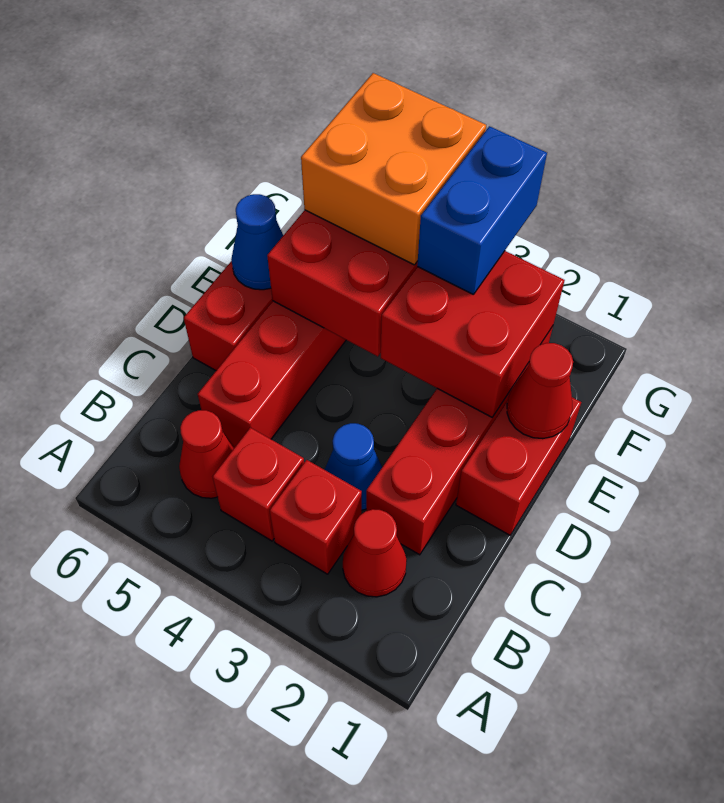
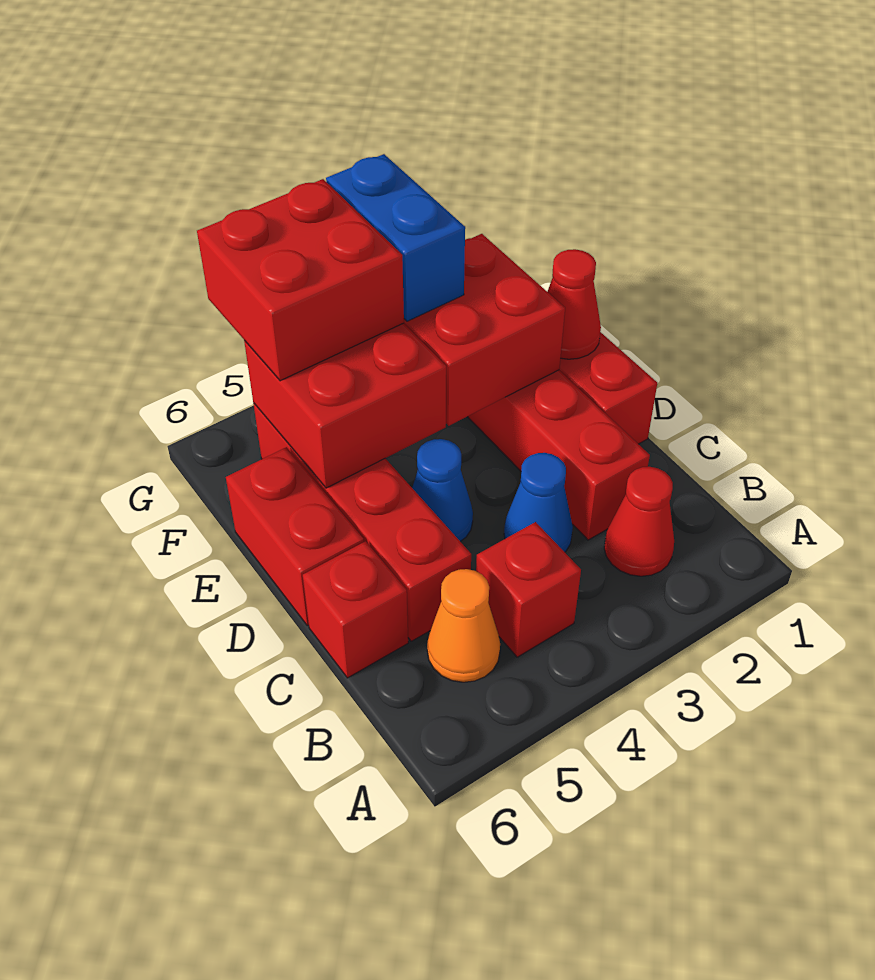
red 1x1 brick [270,460,362,574] -> red 1x1 brick moved to [303,541,408,678]
red 1x1 cone [179,410,235,498] -> orange 1x1 cone [427,569,500,682]
blue 1x1 cone [231,194,283,290] -> blue 1x1 cone moved to [412,439,473,541]
orange 2x2 brick [301,73,486,265] -> red 2x2 brick [197,179,404,381]

